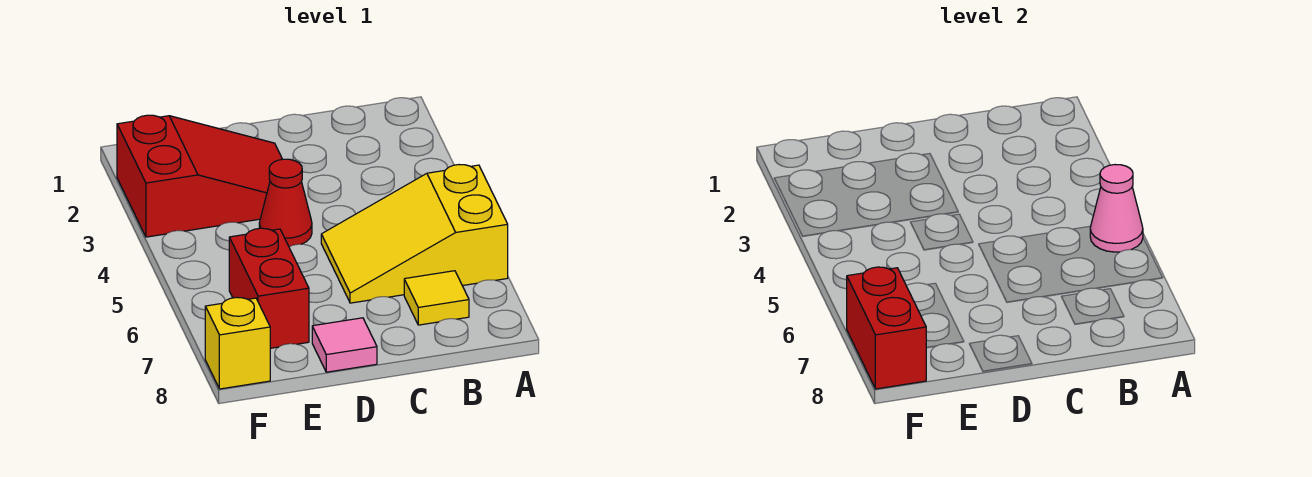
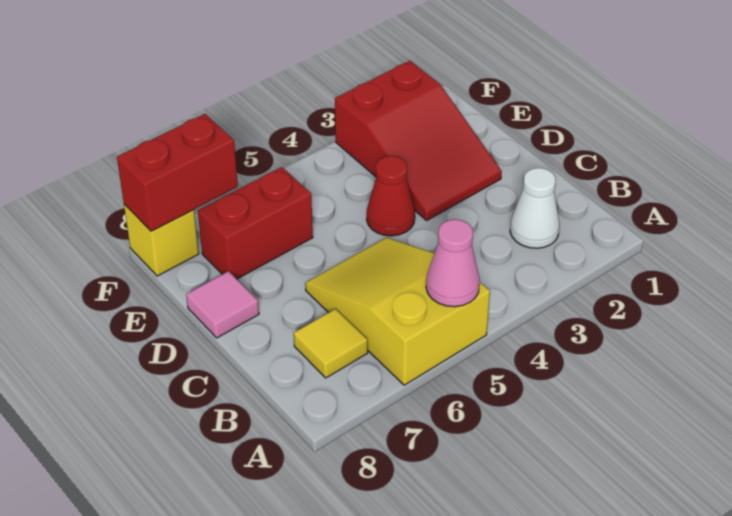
none -> white 1x1 cone [510,168,559,248]

